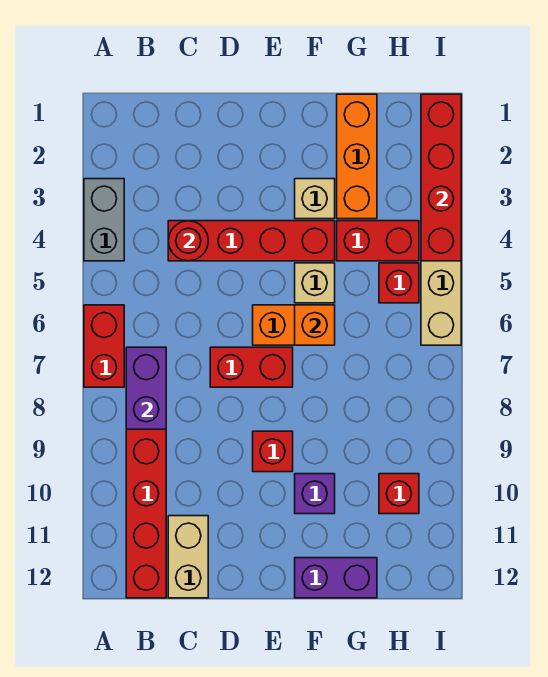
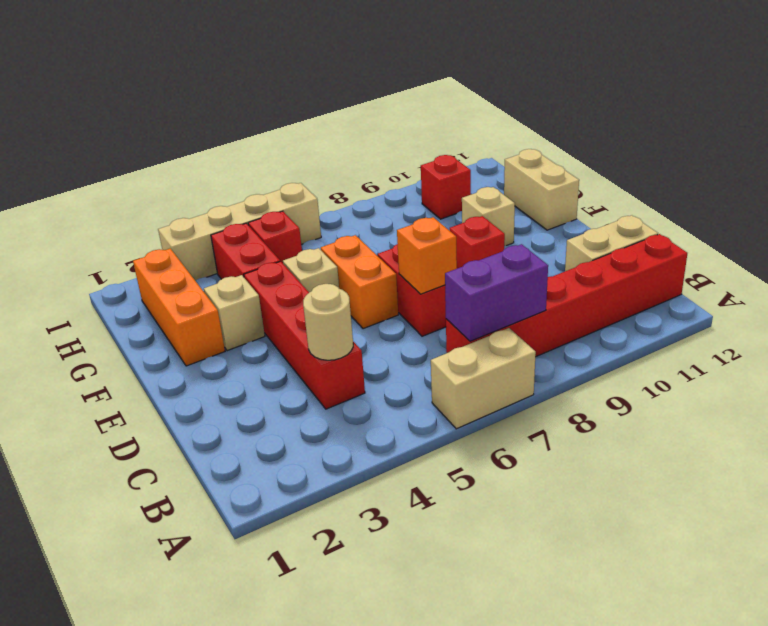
grey 1x2 brick [84,179,124,261] -> none
red 1x2 brick [84,305,124,387] -> tan 1x2 brick [431,328,536,429]
red 1x1 round brick [168,221,208,261] -> tan 1x1 round brick [303,284,353,360]
orange 1x1 brick [295,305,335,345] -> orange 1x1 brick moved to [397,217,457,294]
purple 1x1 brick [295,474,335,514] -> tan 1x1 brick [462,187,515,246]
purple 1x2 brick [295,558,377,598] -> tan 1x2 brick [504,149,579,230]
orange 1x3 brick [337,94,377,219] -> orange 1x3 brick turned to [133,248,225,366]
red 1x4 brick [421,94,461,261] -> none

